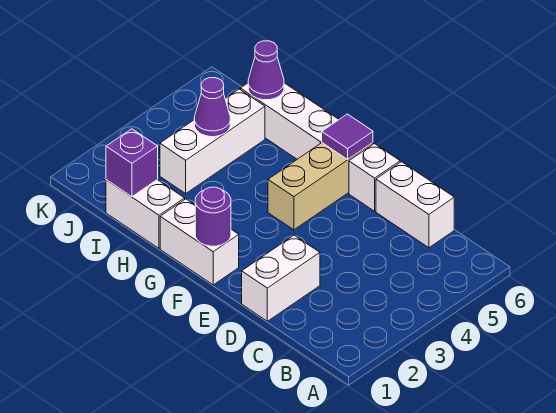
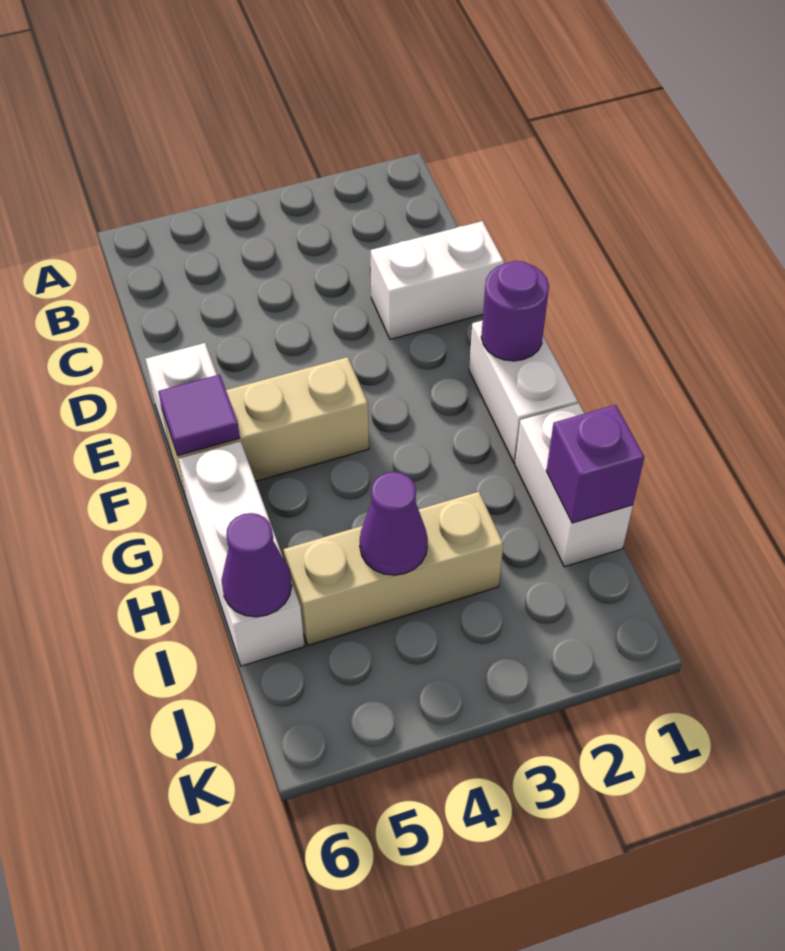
white 1x2 brick [376,162,454,248] -> none
white 1x3 brick [160,89,265,193] -> tan 1x3 brick [284,492,503,645]

